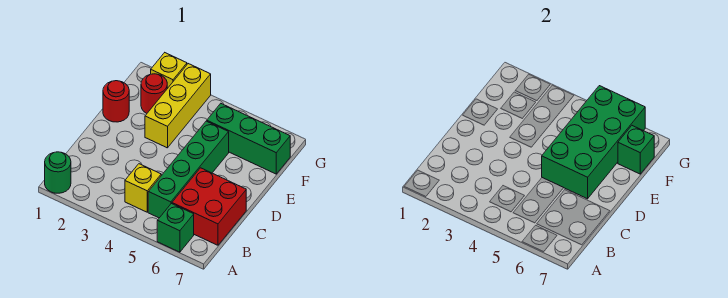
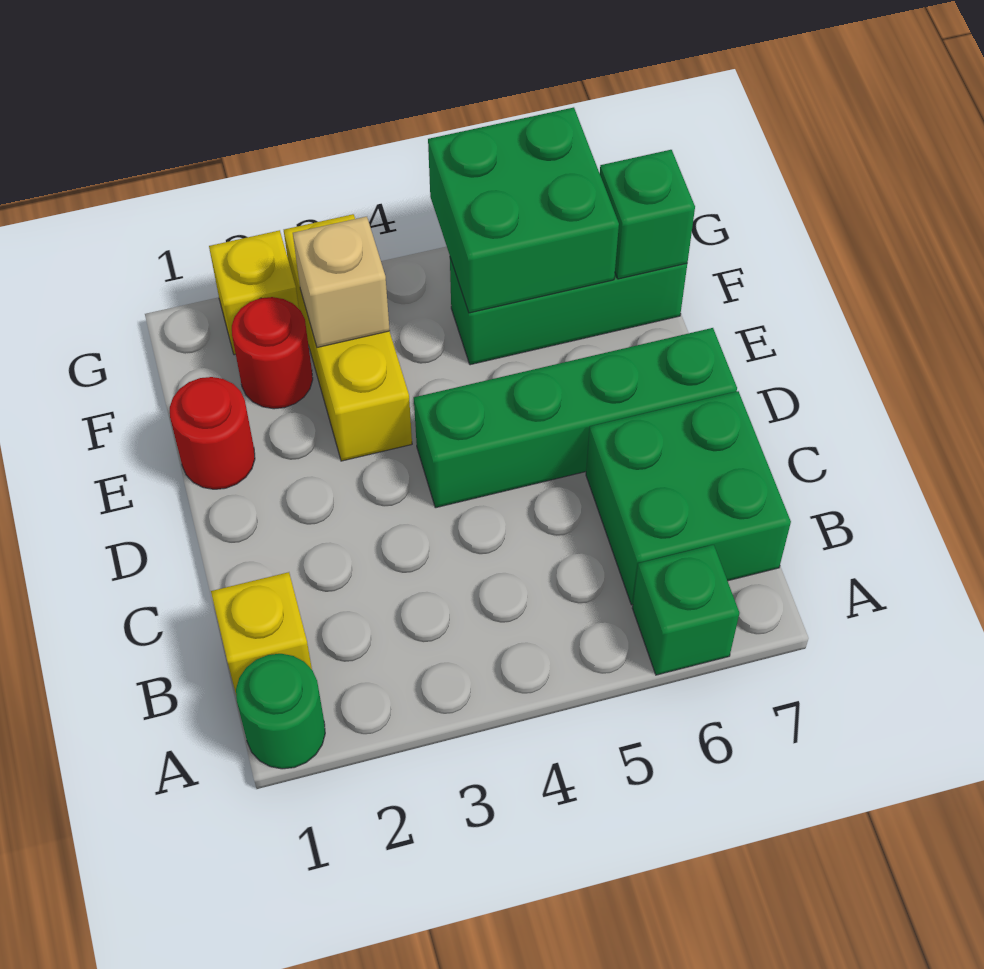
yellow 1x1 brick [125,164,161,212] -> yellow 1x1 brick moved to [211,572,312,693]
green 1x4 brick [148,121,229,218] -> green 1x4 brick turned to [414,328,737,508]
red 2x2 brick [172,168,246,245] -> green 2x2 brick [586,391,791,605]
green 2x4 brick [542,86,645,199] -> green 2x2 brick [428,107,619,313]
none -> tan 1x1 brick [293,217,390,347]

